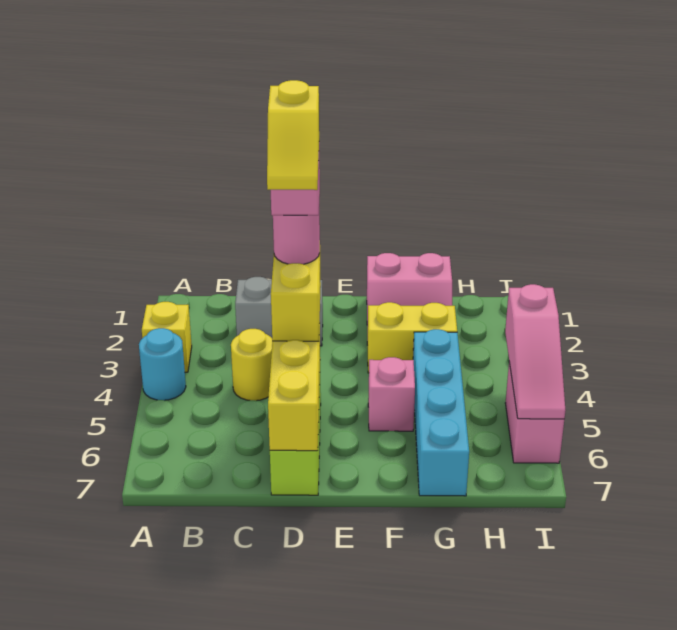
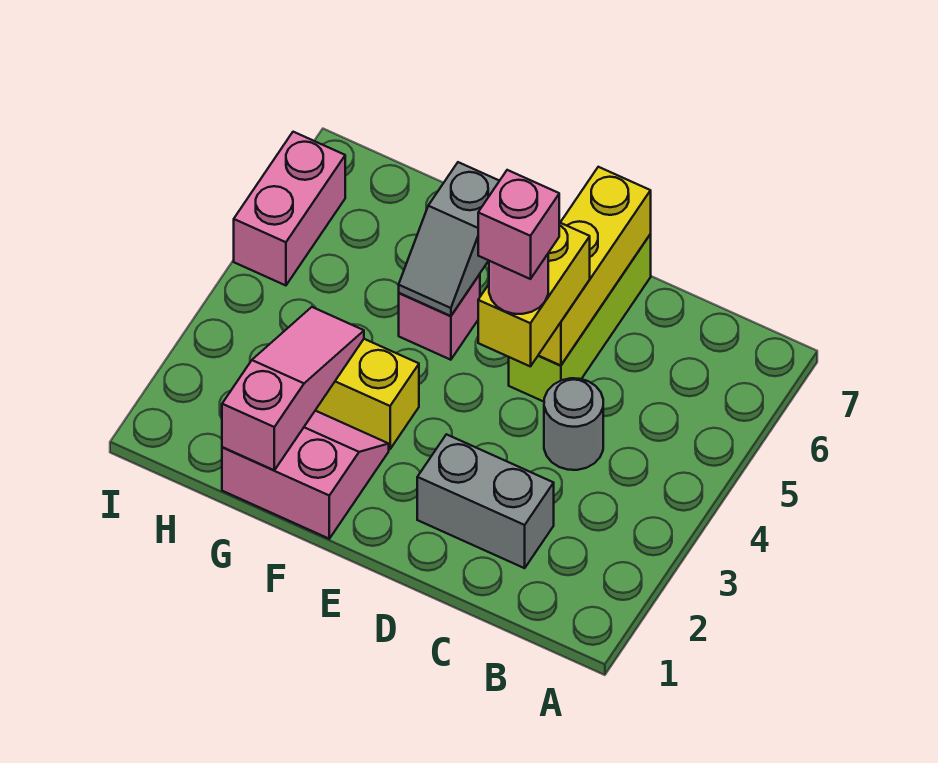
yellow 1x1 brick [142,302,192,372] -> none
cyan 1x1 round brick [139,328,186,400] -> none
yellow 1x1 round brick [231,329,272,401] -> grey 1x1 round brick [544,378,603,470]
yellow 1x2 slope [267,80,319,190] -> none
none -> grey 1x2 slope [399,162,499,316]
cyan 1x4 brick [413,329,469,496] -> none
pink 1x3 slope [505,284,565,419] -> pink 1x3 slope moved to [222,307,364,470]

